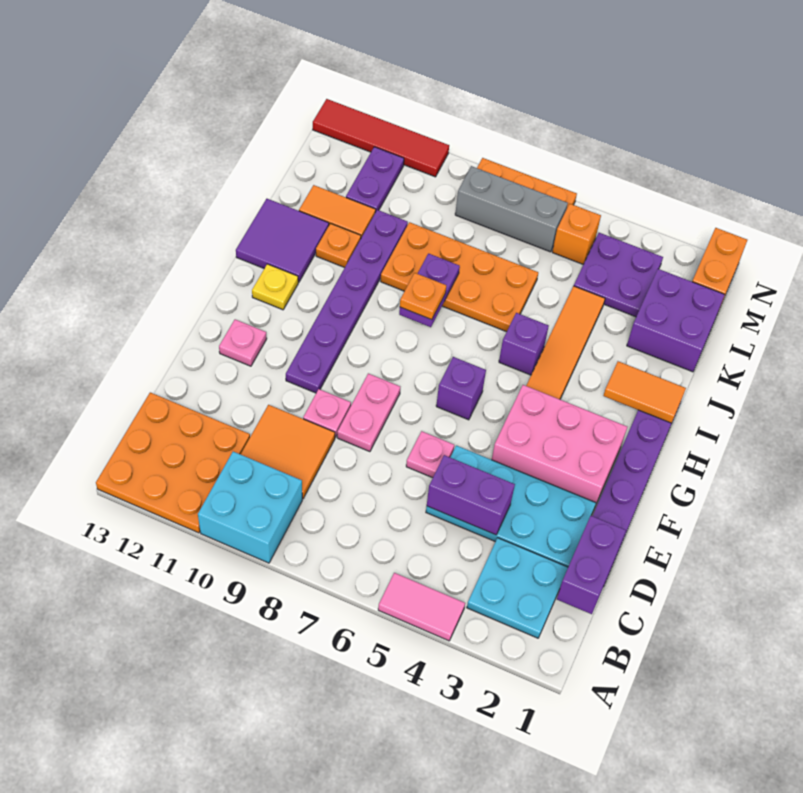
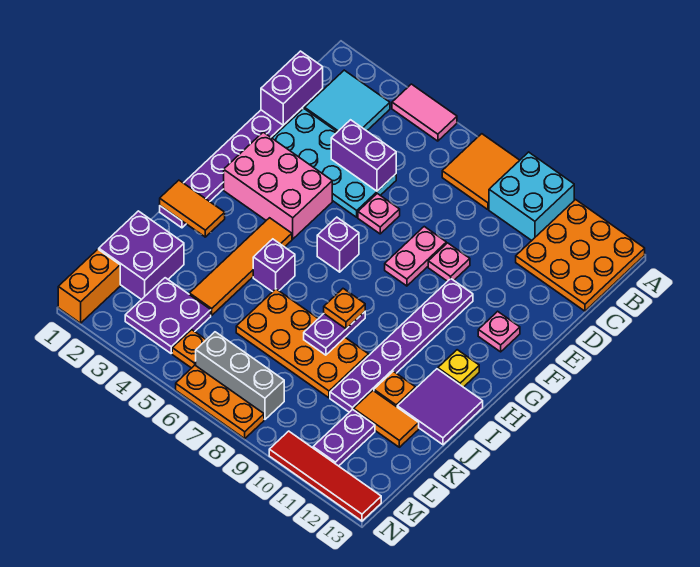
cyan 2x2 plate [467,538,568,638] -> cyan 2x2 tile [305,70,390,132]
orange 2x2 tile [241,405,335,499] -> orange 2x2 tile moved to [442,134,520,210]
orange 1x1 brick [552,204,601,264] -> orange 1x1 plate [172,330,206,368]

